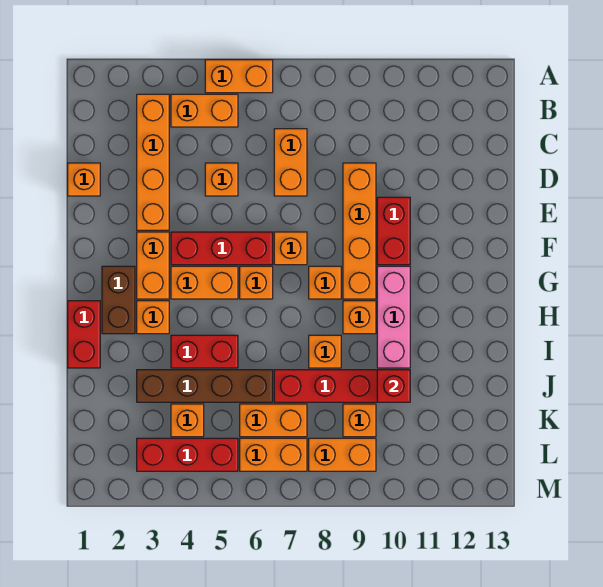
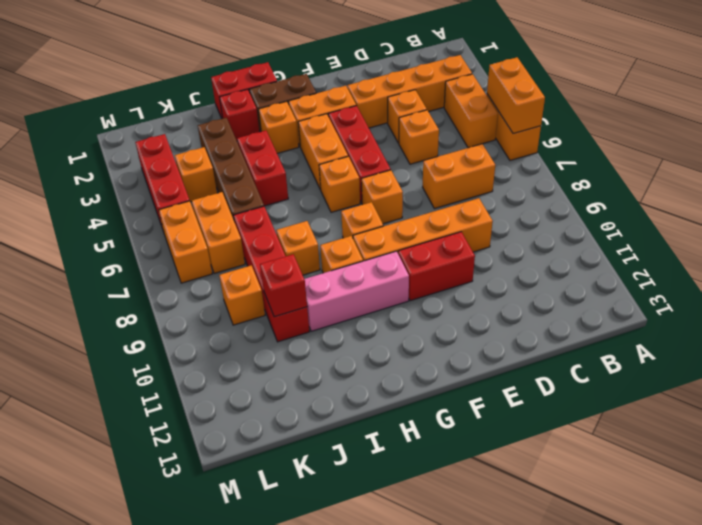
orange 1x1 brick [68,163,100,196] -> orange 1x1 brick moved to [388,90,427,143]
none -> red 1x1 brick [220,89,259,141]
orange 1x2 brick [309,438,376,471] -> orange 1x2 brick moved to [487,57,545,134]

